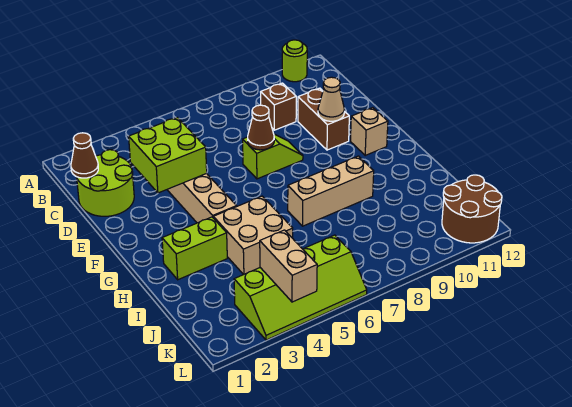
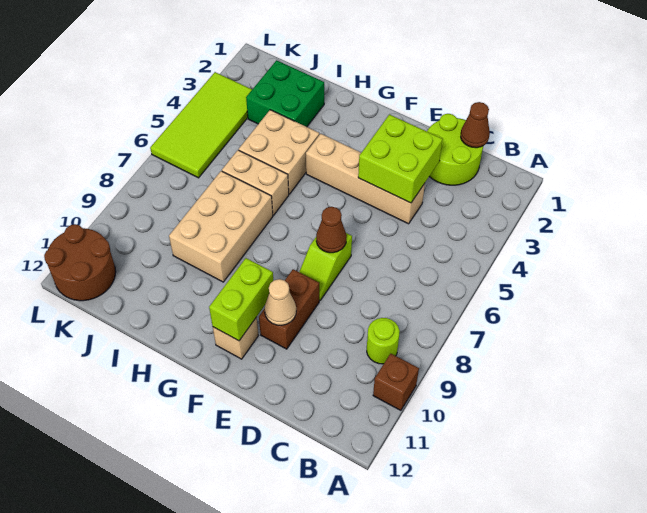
lime 1x1 round brick [282,40,307,82] -> lime 1x1 round brick moved to [367,318,400,364]
brown 1x1 brick [261,83,296,130] -> brown 1x1 brick moved to [373,354,419,410]
brown 1x2 brick [298,88,349,150] -> brown 1x2 brick turned to [259,269,319,349]
lime 1x2 brick [162,217,227,280] -> lime 1x2 brick moved to [209,258,273,341]
tan 1x3 brick [288,156,374,226] -> tan 2x3 brick [169,171,273,282]
none -> green 2x2 brick [246,60,324,127]
lime 2x4 slope [234,235,367,340] -> lime 2x4 tile [150,72,252,178]
tan 1x2 brick [260,230,317,302] -> tan 1x2 brick moved to [222,150,289,215]

